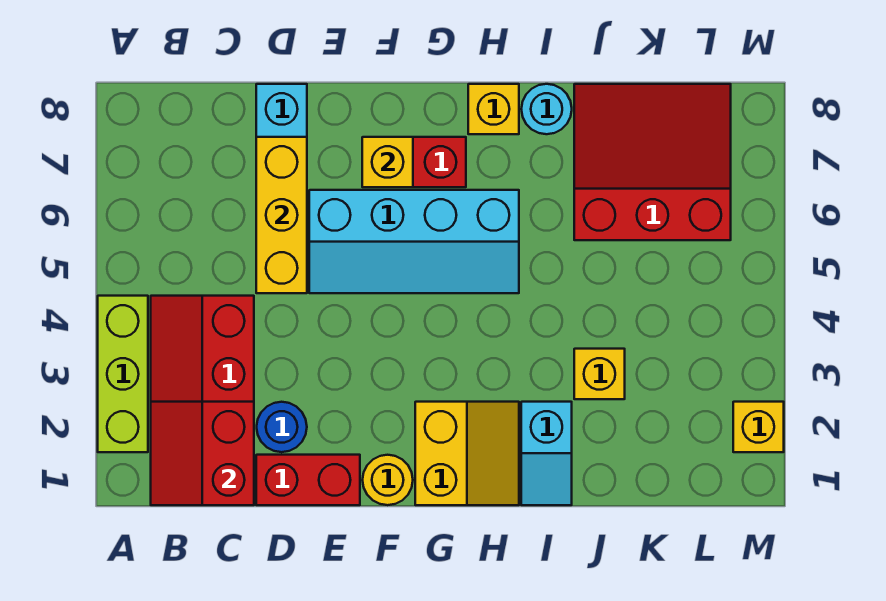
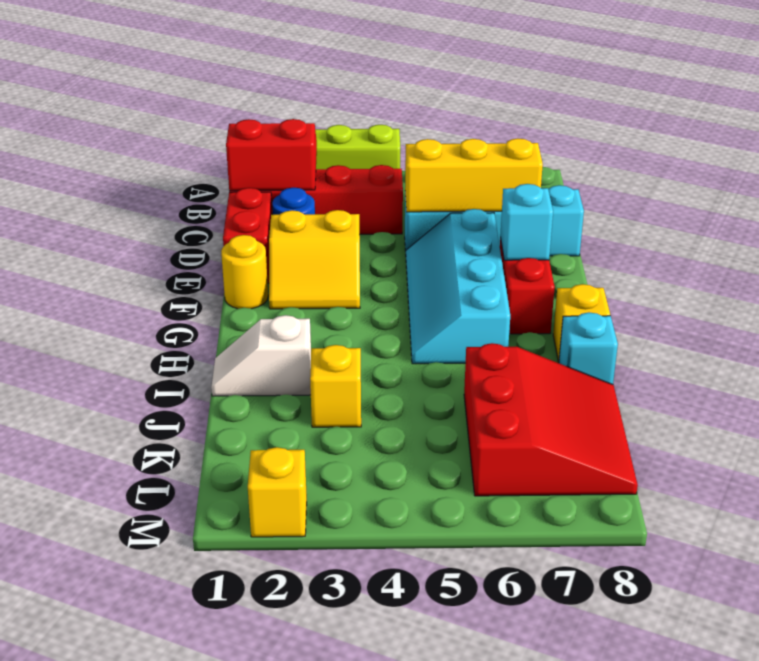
yellow 1x1 brick [362,137,413,187] -> cyan 1x1 brick [500,184,553,260]
yellow 2x2 slope [415,402,519,505] -> yellow 2x2 slope moved to [269,210,360,309]
cyan 1x2 slope [521,402,572,505] -> white 1x2 slope [211,315,311,396]
cyan 1x1 round brick [521,84,572,134] -> cyan 1x1 brick [559,312,618,384]

